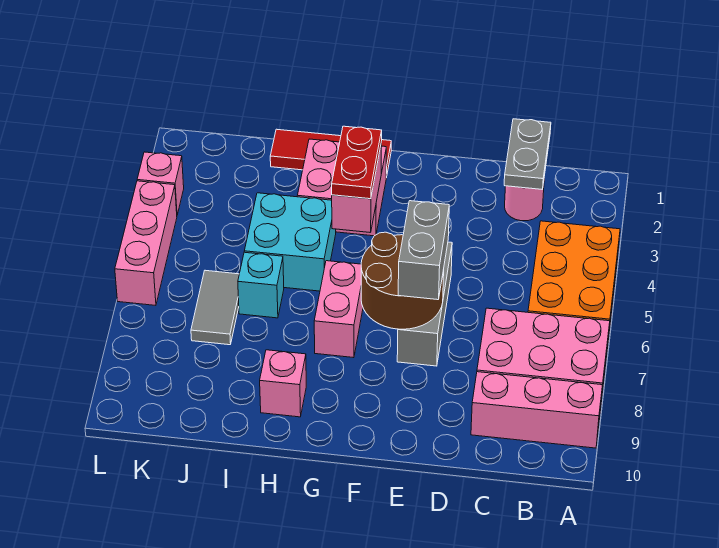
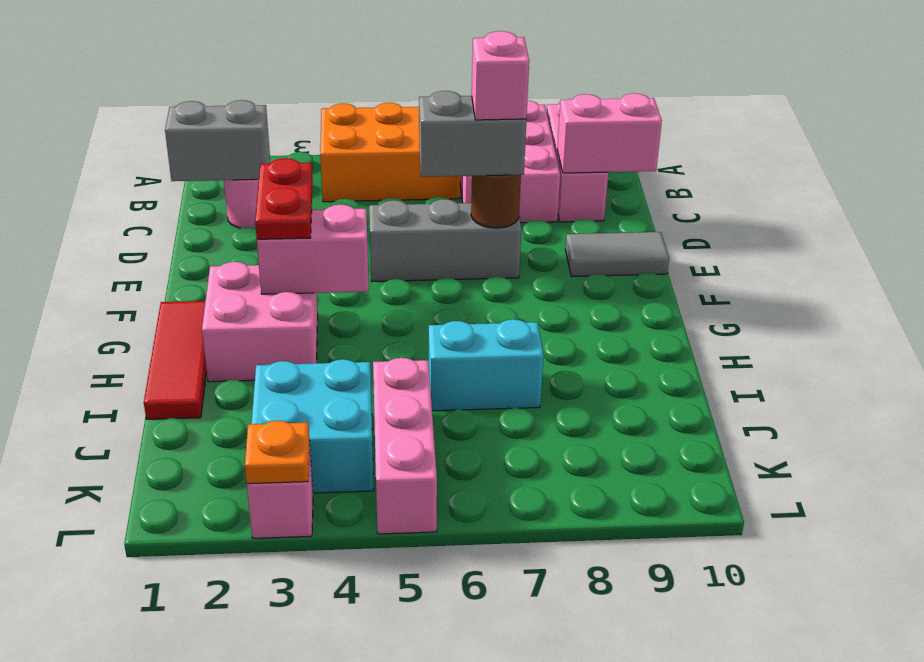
grey 1x2 plate [504,119,551,189] -> grey 1x2 brick [165,100,270,181]
brown 2x2 round brick [361,232,444,329] -> brown 1x1 round brick [471,175,521,228]
red 1x2 plate [332,126,382,199] -> red 1x2 plate turned to [255,158,313,239]
pink 1x2 brick [314,261,363,358] -> pink 1x2 brick moved to [557,93,662,173]
cyan 2x2 brick [244,193,336,291] -> cyan 2x2 brick moved to [251,359,374,493]
pink 1x1 brick [260,350,306,417] -> pink 1x1 brick moved to [472,31,529,120]
cyan 1x1 brick [238,252,284,318] -> cyan 1x2 brick [429,319,544,411]
grey 1x2 tile [191,270,239,345] -> grey 1x2 tile moved to [565,232,669,277]
none -> orange 1x1 plate [245,421,310,484]
pink 1x3 brick [115,181,177,305] -> pink 1x3 brick turned to [373,358,437,534]

